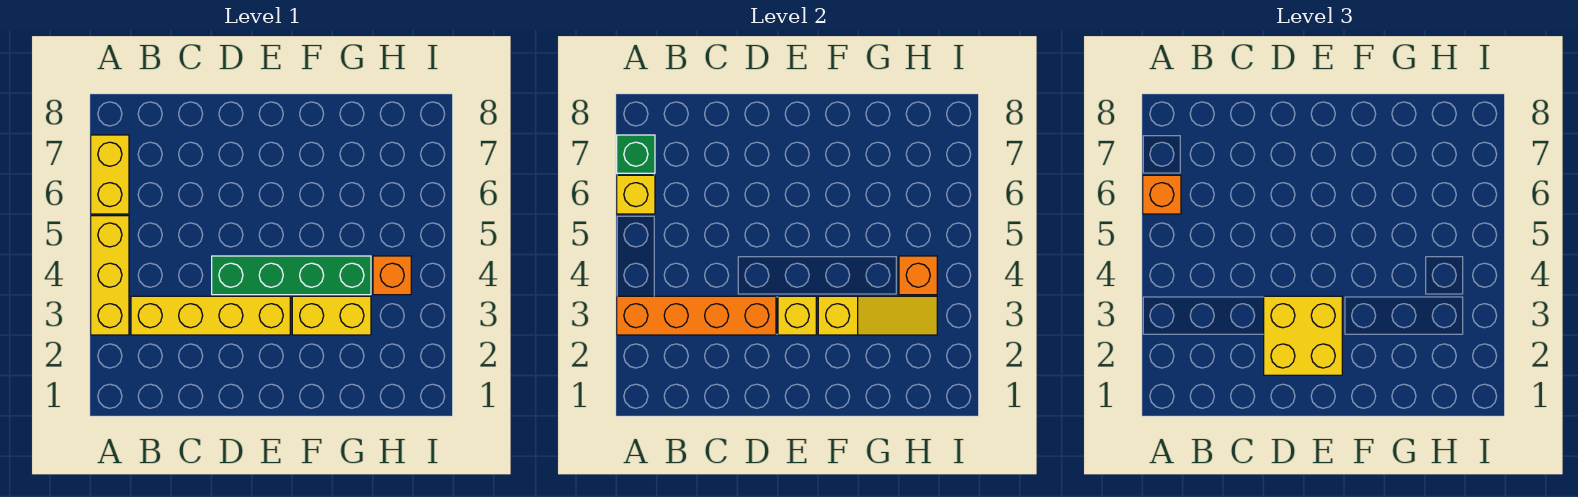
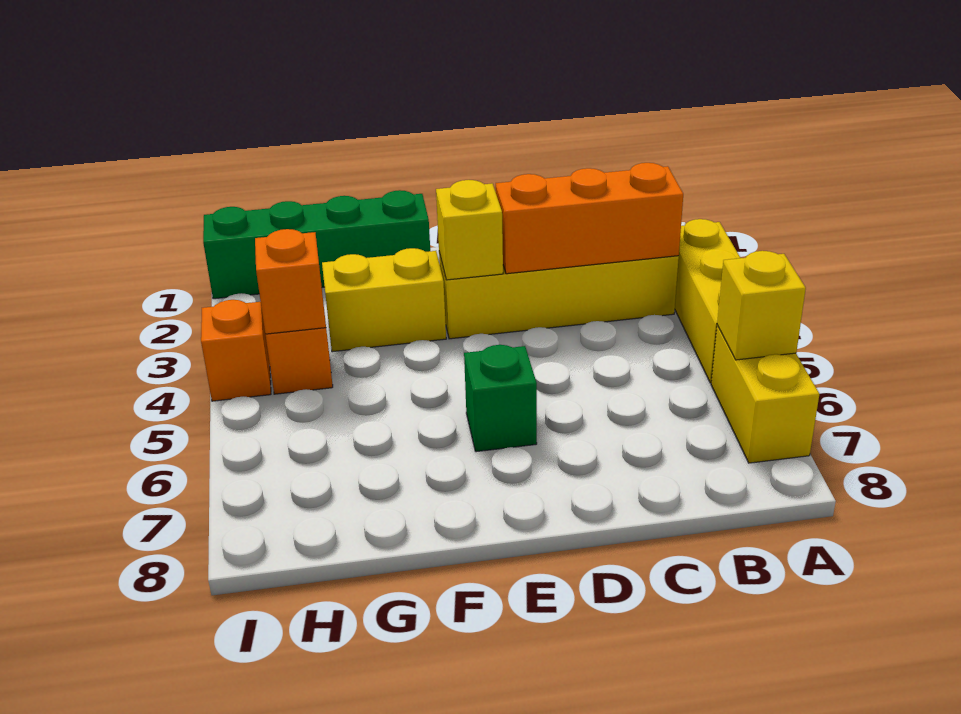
orange 1x4 brick [617,296,776,335] -> orange 1x3 brick [496,163,683,274]
orange 1x1 brick [1143,175,1181,214] -> orange 1x1 brick moved to [201,300,271,401]
green 1x1 brick [617,135,655,173] -> green 1x1 brick moved to [464,345,537,452]
yellow 2x2 brick [1264,296,1342,375] -> none
green 1x4 brick [212,256,371,295] -> green 1x4 brick moved to [203,190,430,299]
yellow 1x3 slope [818,296,937,335] -> none

